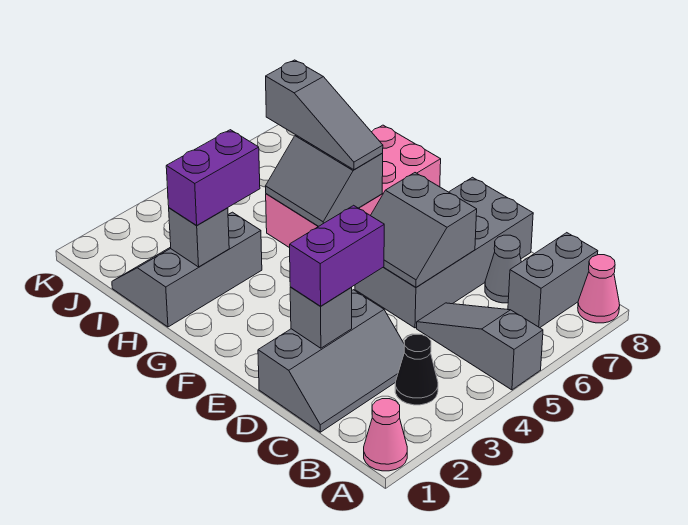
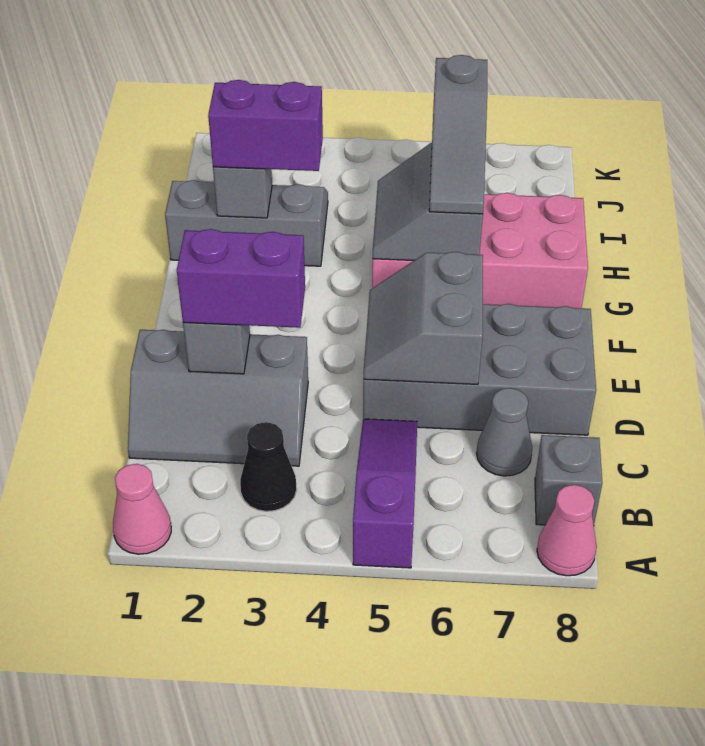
grey 1x3 slope [417,303,543,390] -> purple 1x3 slope [353,419,417,568]
grey 1x2 brick [508,233,598,328] -> grey 1x1 brick [535,435,602,525]

